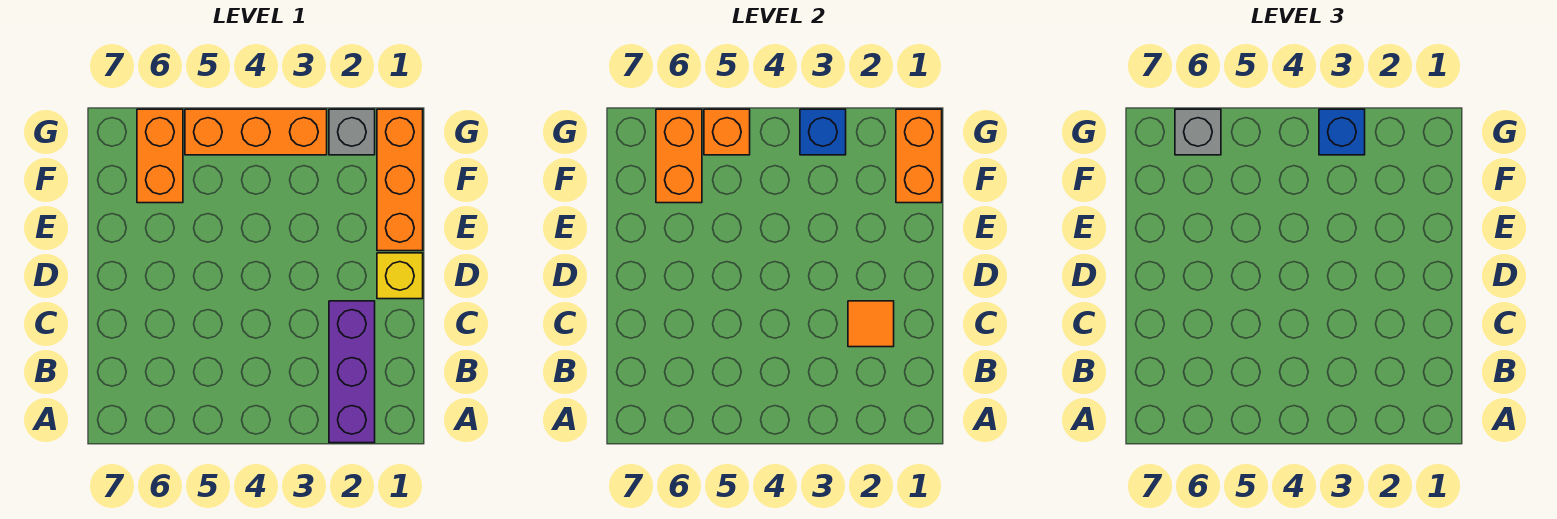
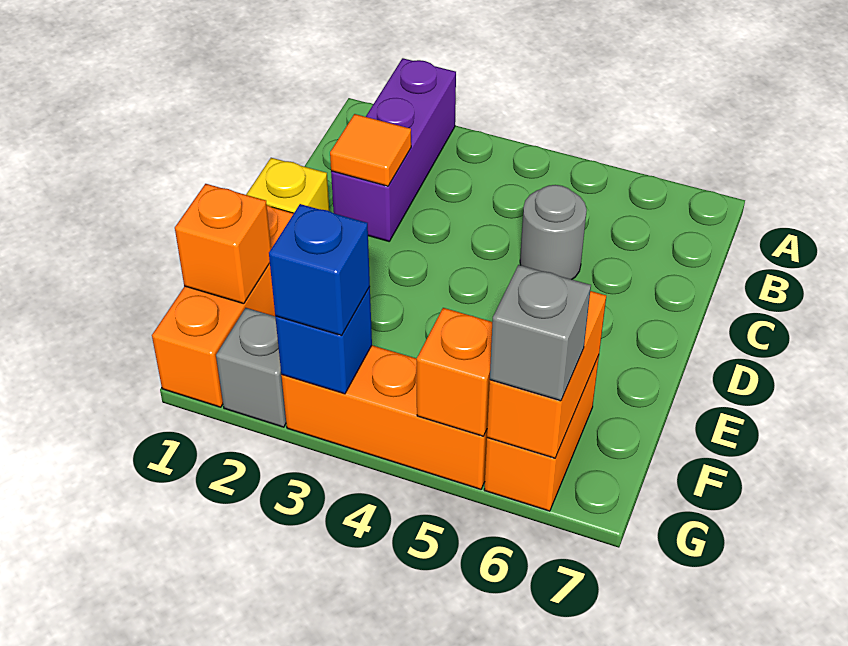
none -> grey 1x1 round brick [520,185,587,279]
orange 1x2 brick [896,109,942,203] -> orange 1x1 brick [175,184,271,304]

